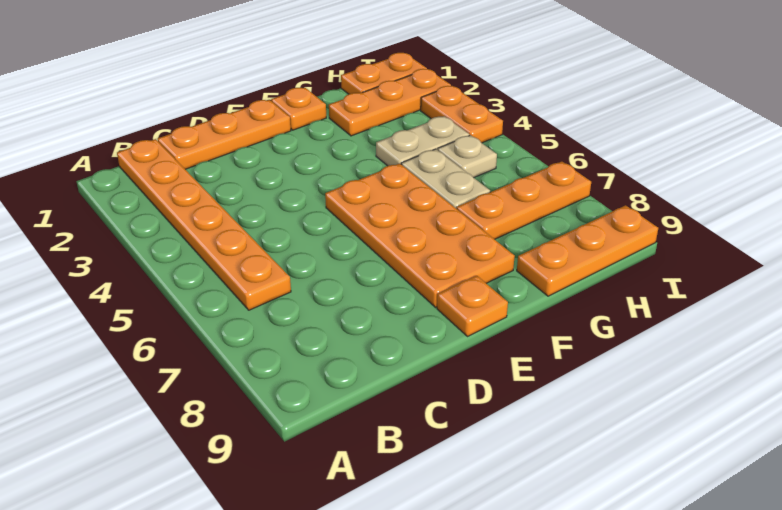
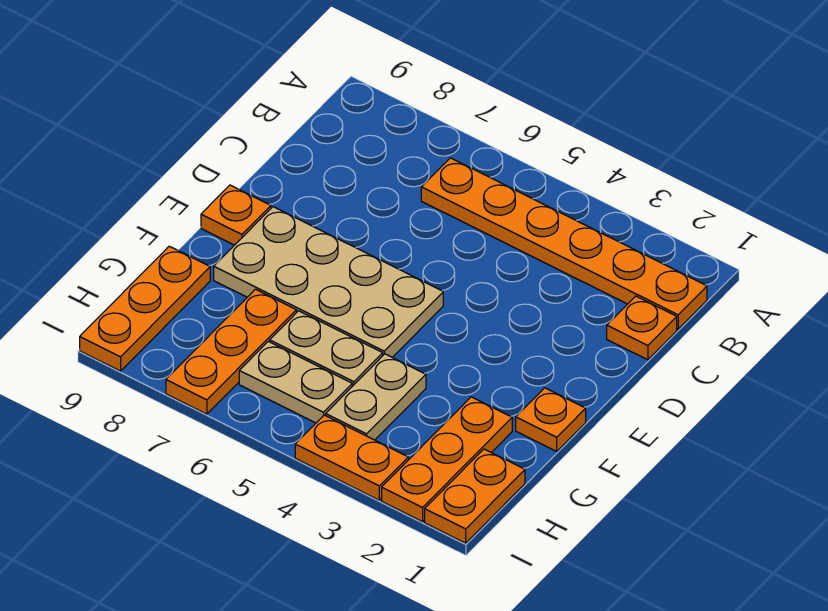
orange 1x3 plate [158,100,291,169] -> orange 1x1 plate [607,296,677,360]
orange 2x4 plate [325,164,515,307] -> tan 2x4 plate [214,207,443,357]
tan 1x1 plate [438,135,497,178] -> tan 1x2 plate [239,341,352,423]

